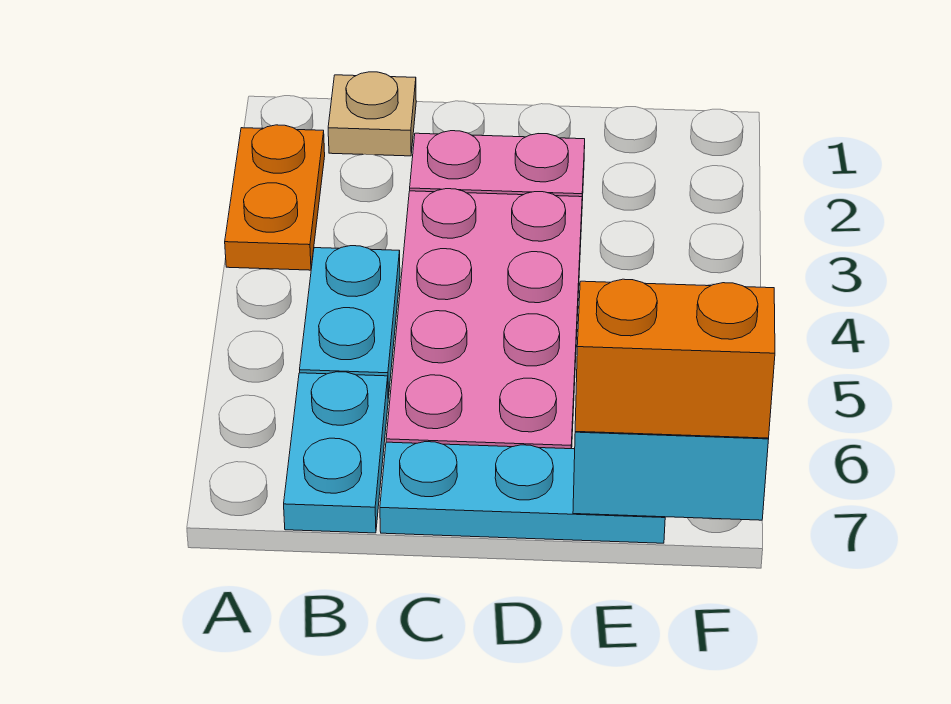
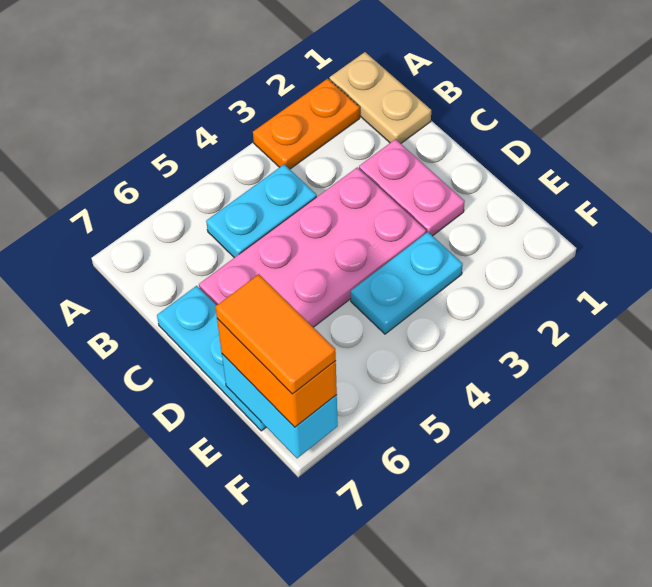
tan 1x1 plate [328,72,416,156] -> tan 1x2 plate [329,52,431,143]
cyan 1x2 plate [284,372,388,533] -> cyan 1x2 plate moved to [351,232,463,334]
none -> orange 1x2 tile [215,274,336,394]

